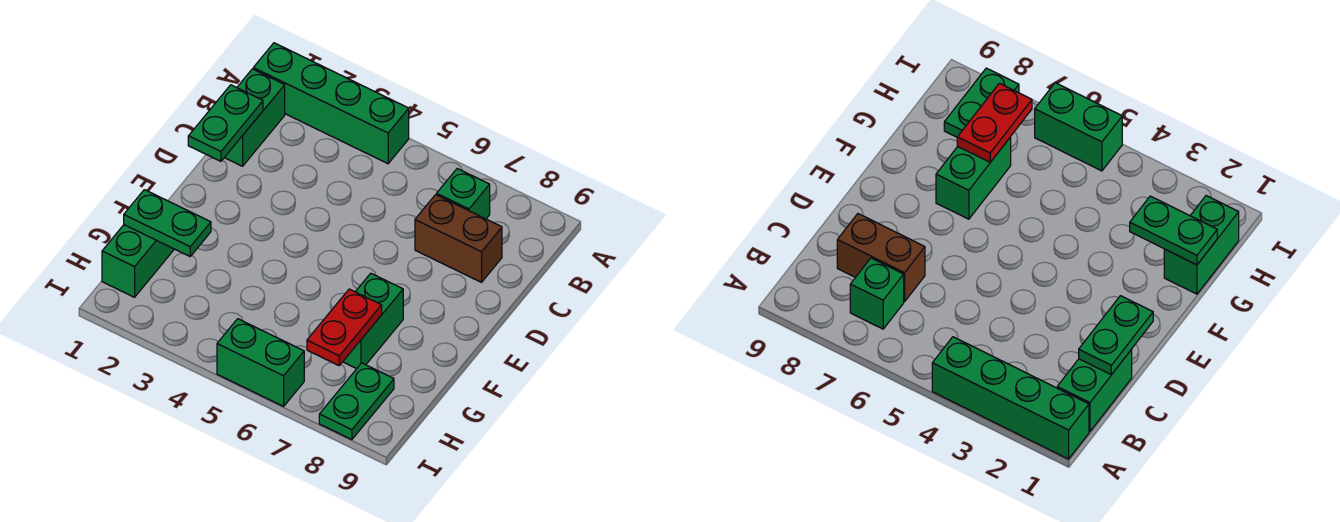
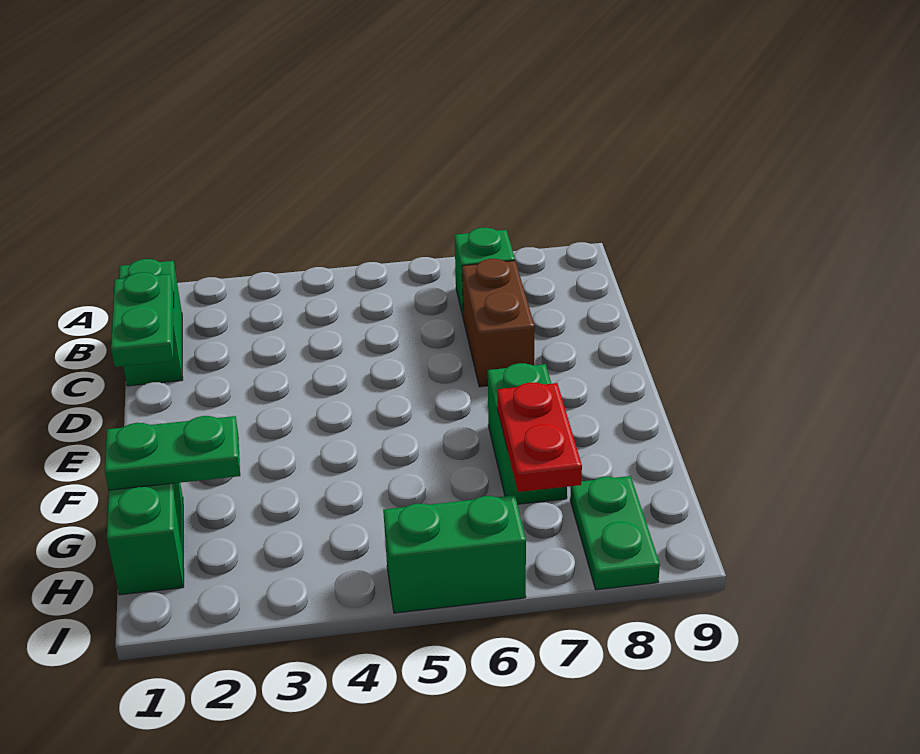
green 1x4 brick [253,43,409,164] -> none
brown 1x2 brick [415,195,502,282] -> brown 1x2 brick turned to [462,259,535,387]

